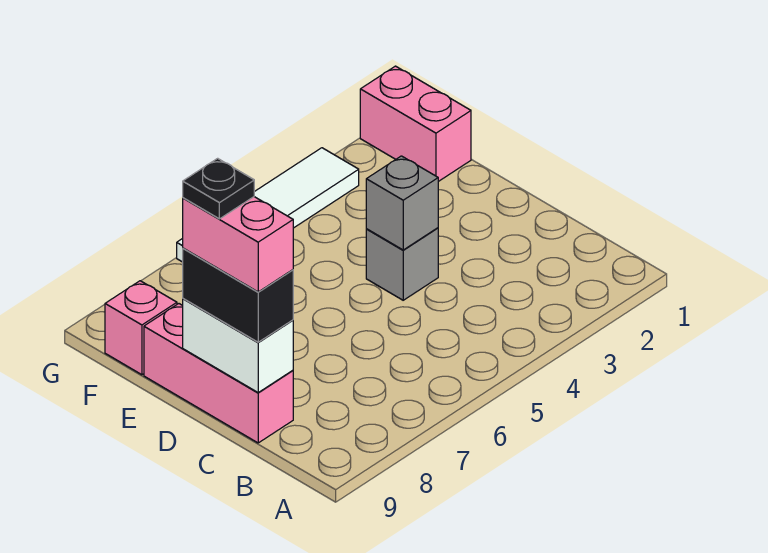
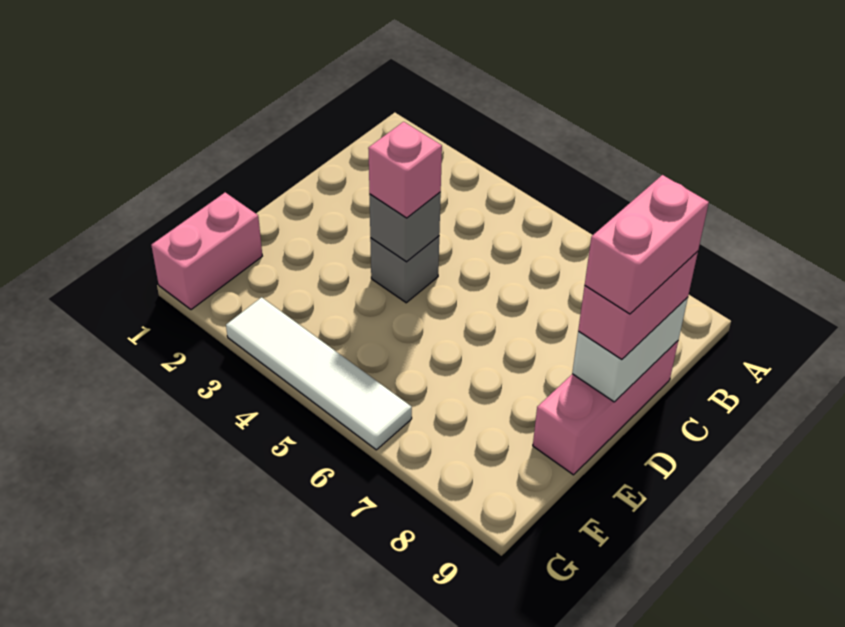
black 1x2 brick [183,248,293,342] -> pink 1x2 brick [578,251,698,359]
black 1x1 plate [183,158,254,219] -> none
pink 1x1 brick [105,281,177,375] -> pink 1x1 brick moved to [368,122,442,218]

